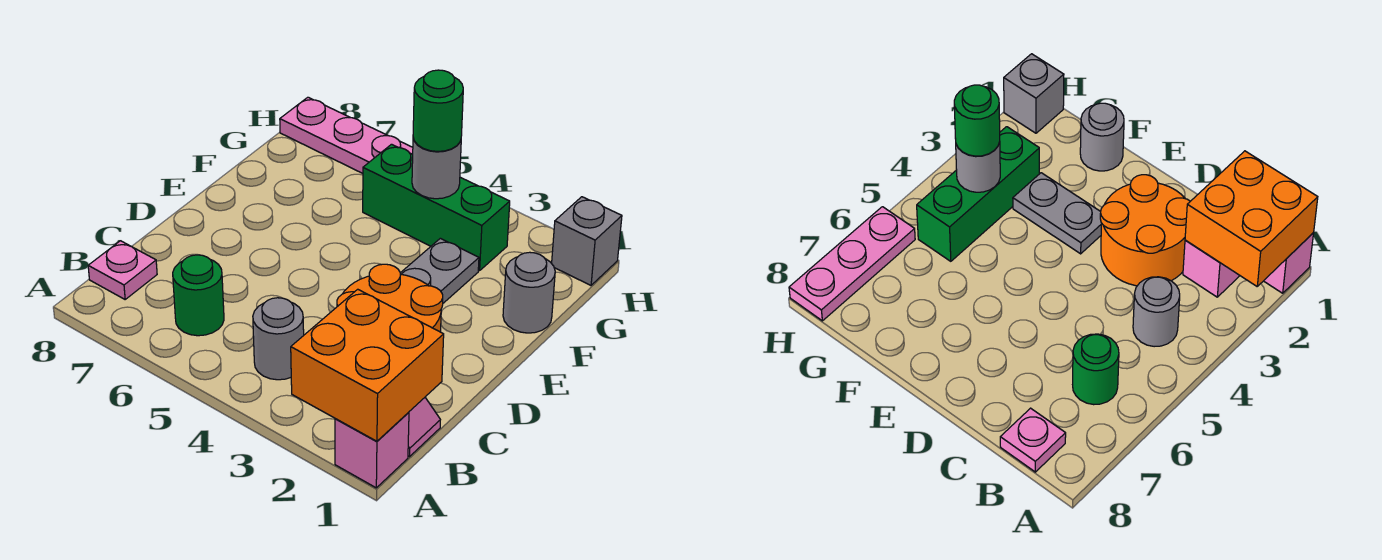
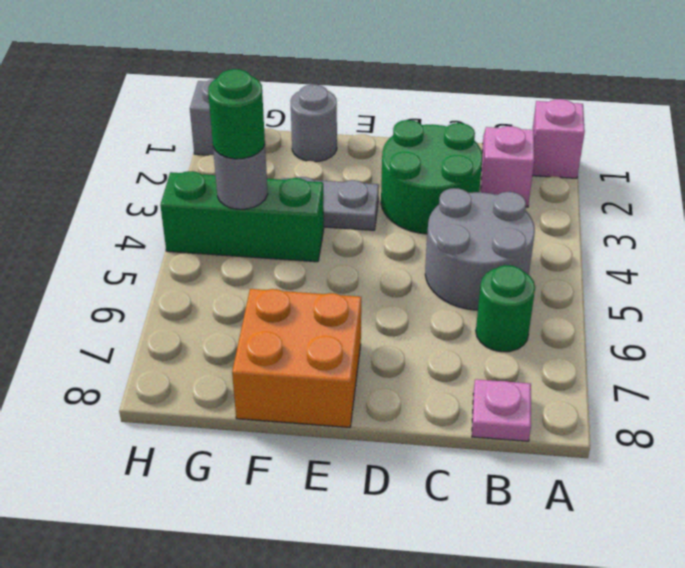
orange 2x2 brick [291,289,444,441] -> orange 2x2 brick moved to [232,289,361,427]
grey 1x1 round brick [253,298,304,380] -> grey 2x2 round brick [425,188,535,310]
orange 2x2 round brick [337,264,443,332] -> green 2x2 round brick [381,120,482,234]
green 1x3 brick [363,144,510,271] -> green 1x3 brick turned to [160,171,324,262]
pink 1x3 plate [280,97,413,173] -> none

